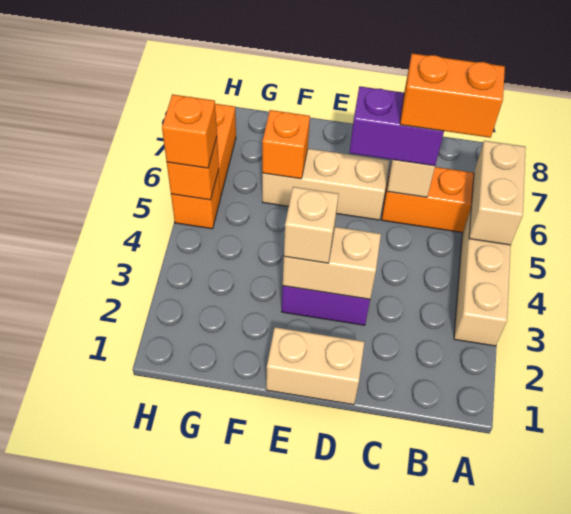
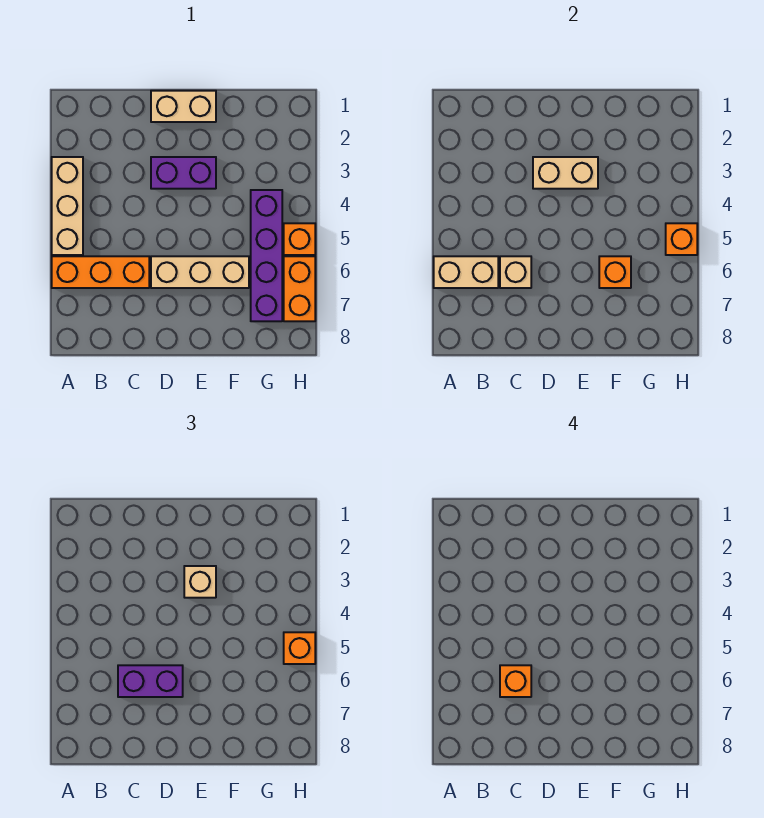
tan 1x2 brick [469,141,526,245] -> tan 1x2 brick turned to [434,256,498,288]
orange 1x2 brick [400,53,505,138] -> orange 1x1 brick [500,665,531,697]
none -> purple 1x4 brick [251,190,282,321]

